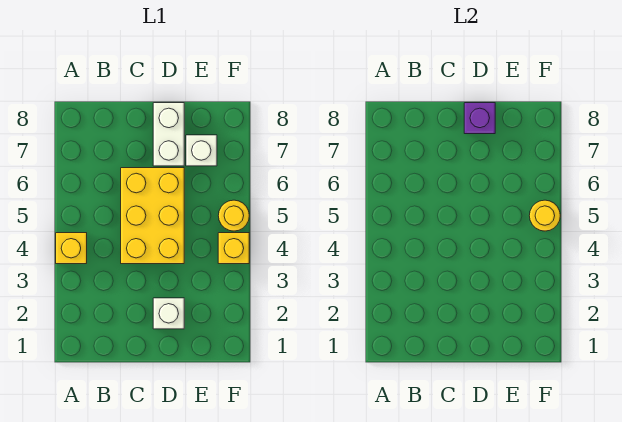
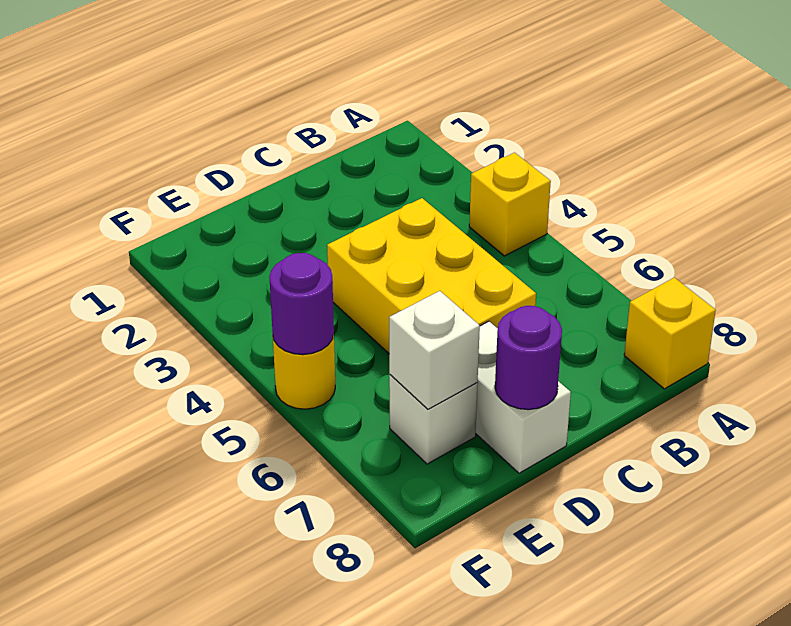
white 1x1 brick [153,298,184,329] -> white 1x1 brick moved to [389,291,480,409]
purple 1x1 brick [464,103,495,134] -> purple 1x1 round brick [495,306,562,410]
yellow 1x1 brick [218,233,249,264] -> yellow 1x1 brick moved to [624,277,716,389]
yellow 1x1 round brick [529,200,560,231] -> purple 1x1 round brick [269,253,334,355]

